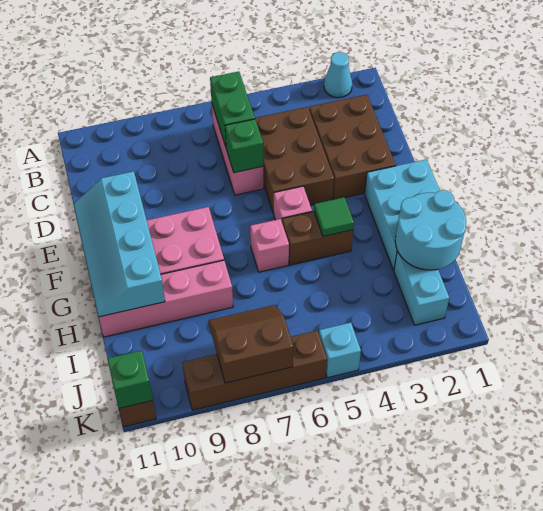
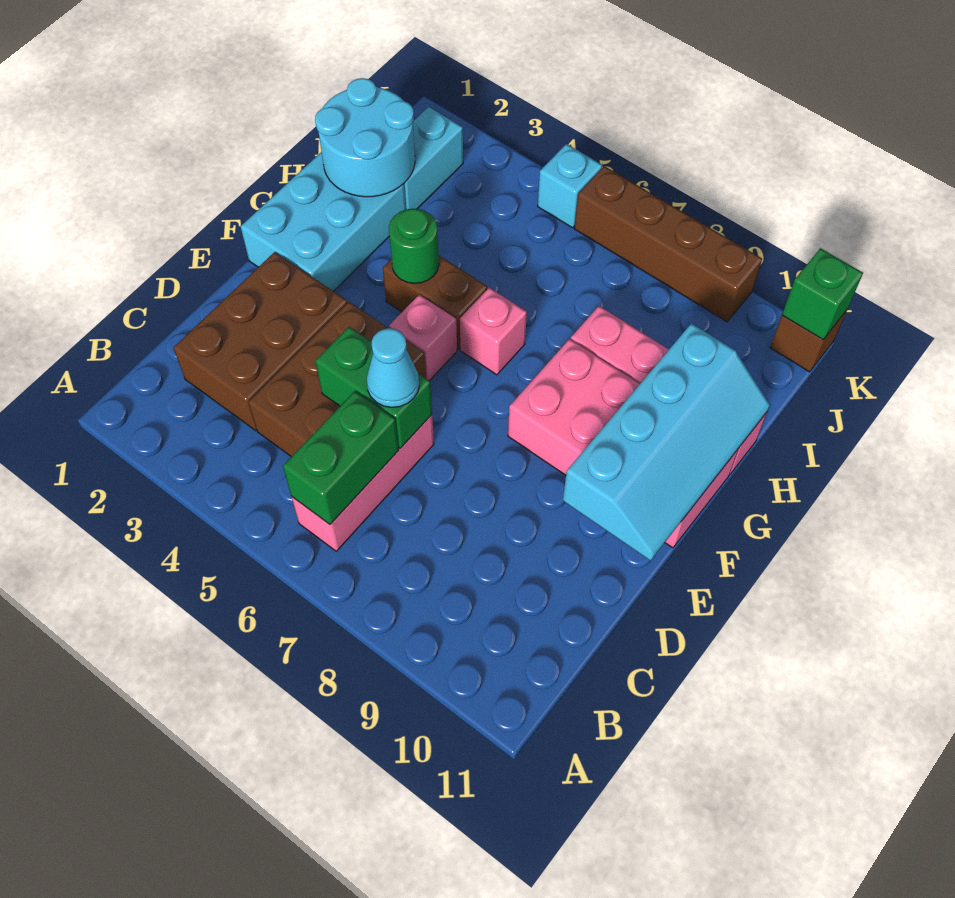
cyan 1x1 cone [324,52,352,98] -> cyan 1x1 cone moved to [367,328,419,407]
green 1x1 brick [225,119,263,173] -> green 1x2 brick [315,327,432,448]
green 1x1 tile [314,197,354,236] -> green 1x1 round brick [389,209,439,283]
brown 2x2 slope [208,305,293,383] -> none

